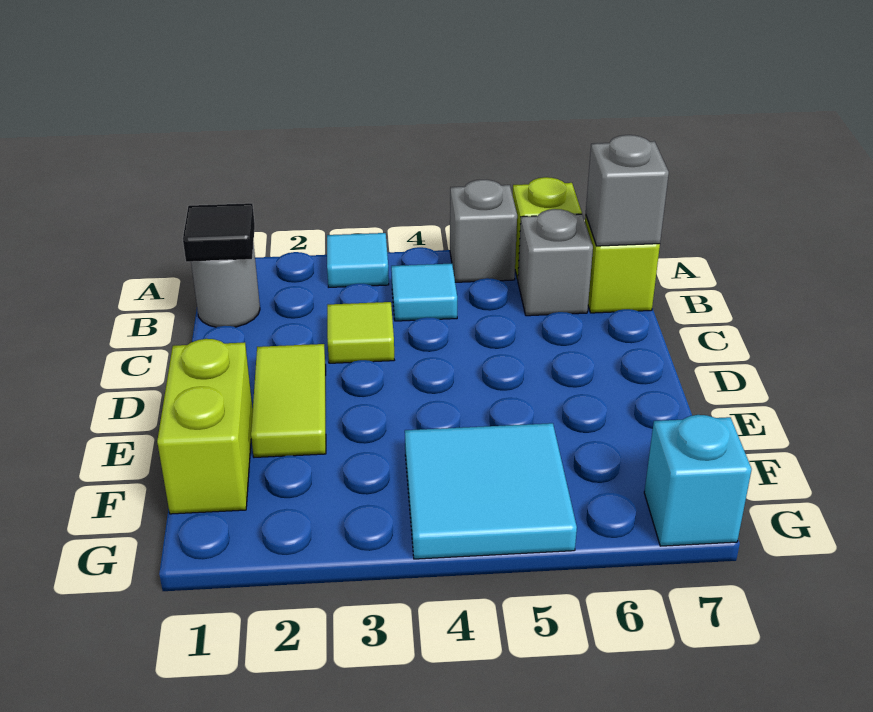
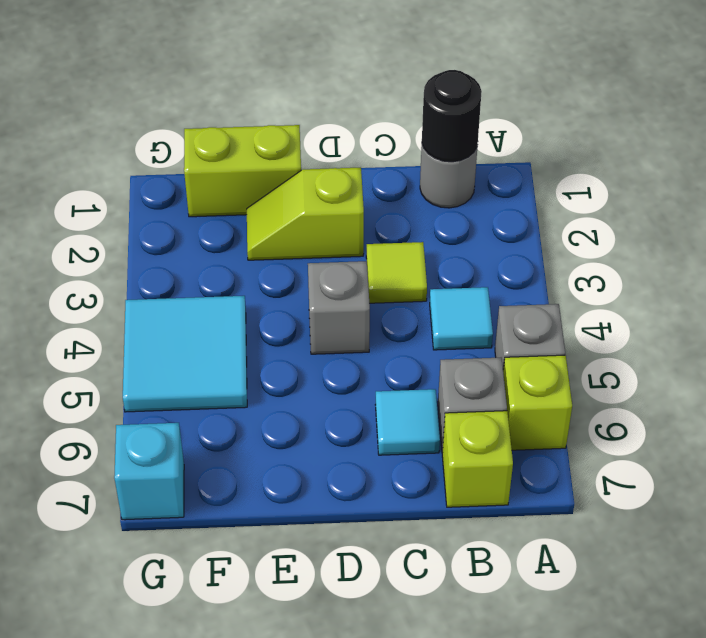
cyan 1x1 tile [327,233,389,287] -> cyan 1x1 tile moved to [375,389,440,455]
black 1x1 tile [183,203,255,262] -> black 1x1 round brick [422,70,482,162]
grey 1x1 brick [586,135,669,246] -> grey 1x1 brick moved to [308,261,370,354]
lime 1x2 tile [251,344,326,457] -> lime 1x2 slope [247,167,364,260]

